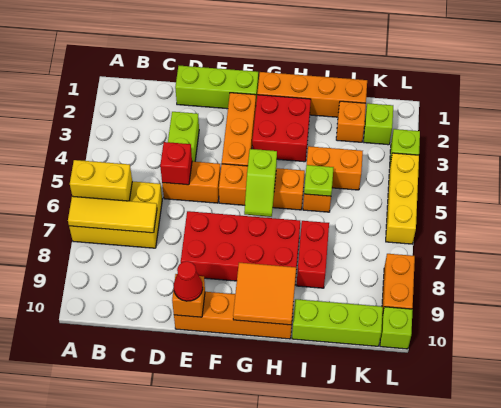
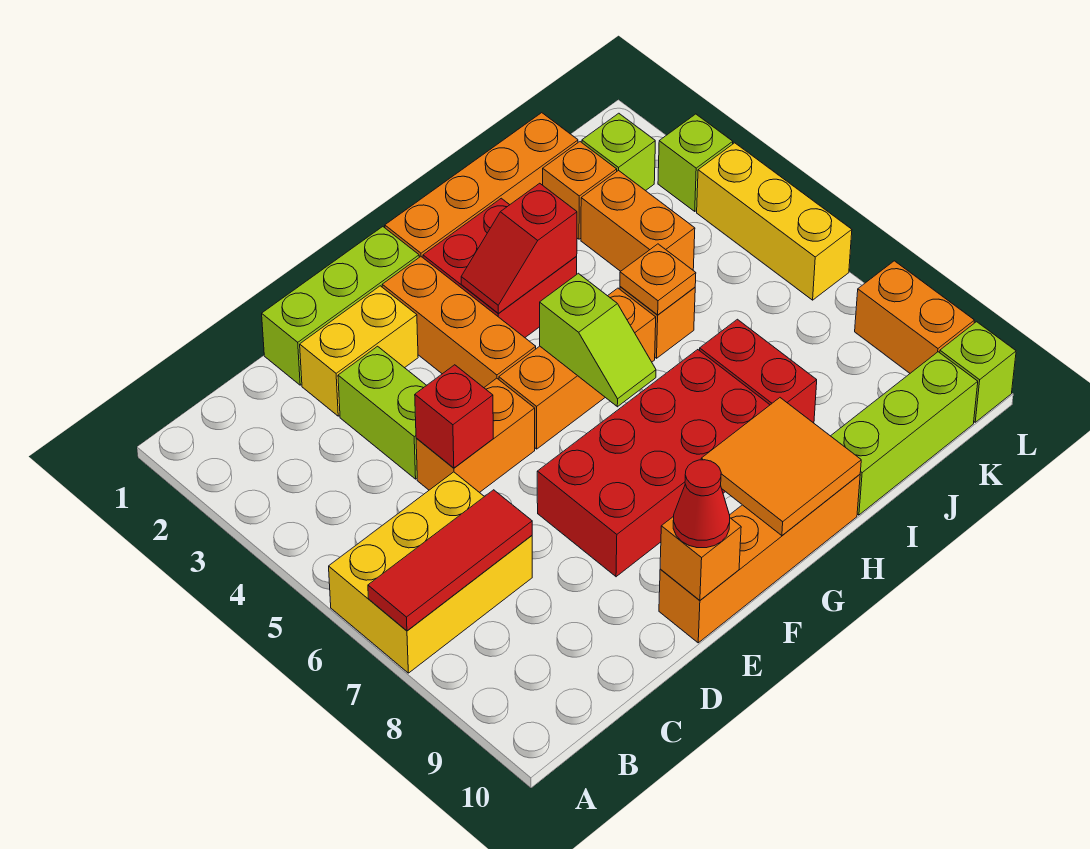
yellow 1x2 brick [70,160,132,201] -> yellow 1x2 brick moved to [300,286,418,416]
yellow 1x3 tile [68,196,157,233] -> red 1x3 tile [368,490,532,631]
none -> red 1x2 slope [461,183,577,313]
orange 1x2 brick [307,146,363,190] -> orange 1x2 brick turned to [581,170,695,271]
lime 1x1 plate [304,165,334,196] -> orange 1x1 plate [620,244,696,315]

